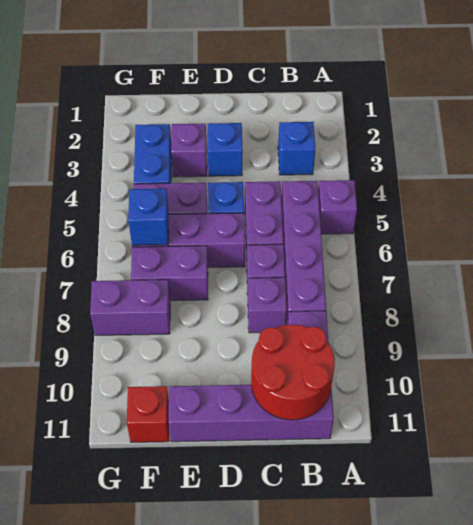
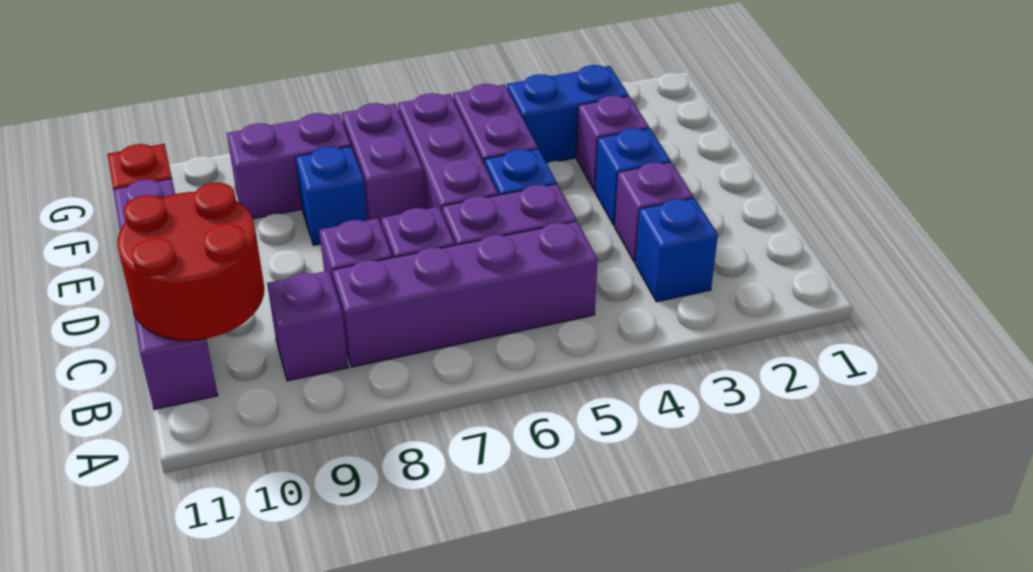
purple 1x1 brick [318,180,357,234] -> purple 1x1 brick moved to [615,162,693,263]
blue 1x1 brick [128,189,169,245] -> blue 1x1 brick moved to [296,146,367,245]
purple 1x2 brick [90,280,170,335] -> purple 1x2 brick turned to [227,113,351,219]

